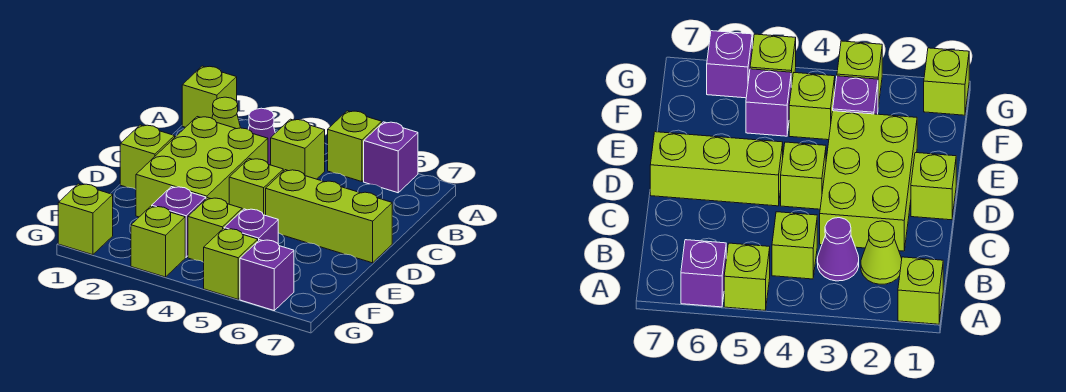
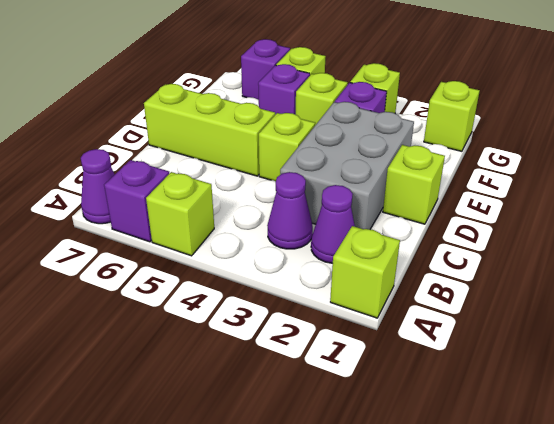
none -> purple 1x1 cone [81,149,115,224]
lime 1x1 cone [212,97,240,129] -> purple 1x1 cone [311,185,355,263]
lime 1x1 brick [271,119,325,179] -> none
lime 2x3 brick [136,117,268,217] -> grey 2x3 brick [280,102,414,229]

